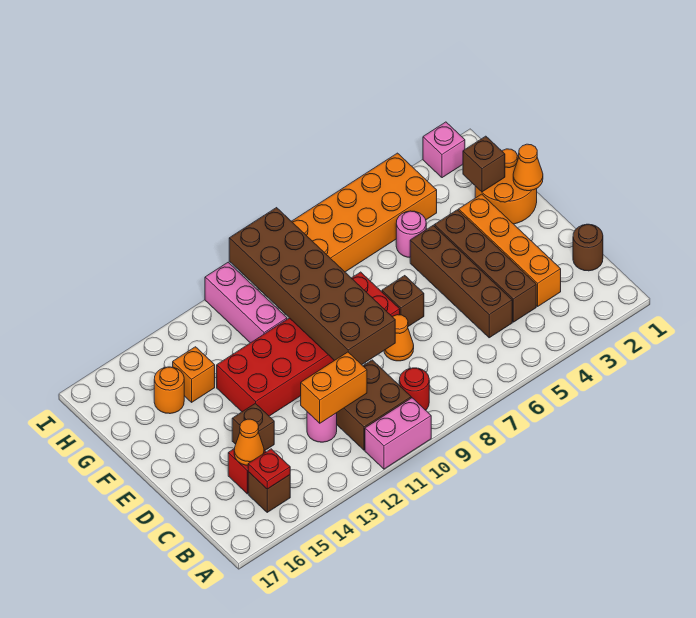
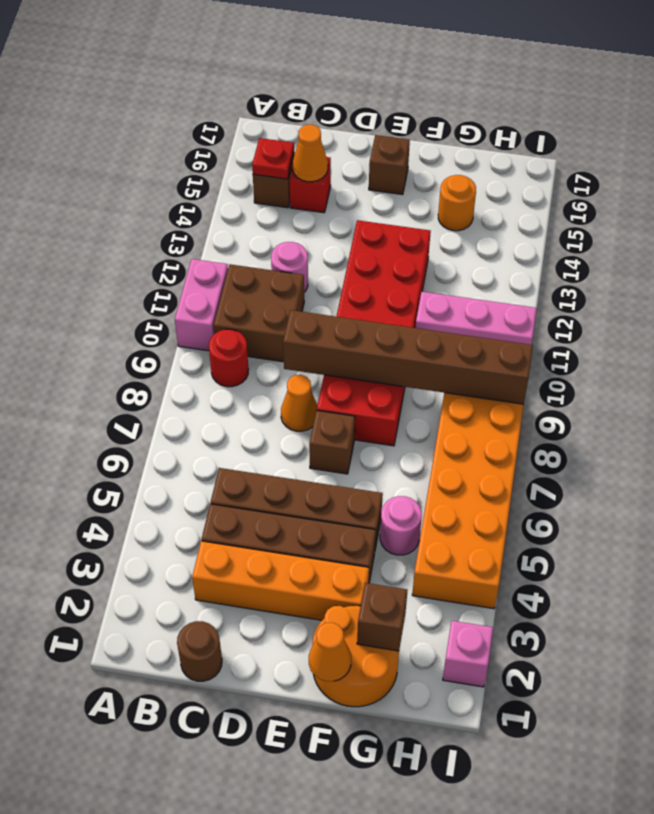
orange 1x2 brick [301,352,367,423] -> none
brown 2x6 brick [229,208,395,365] -> brown 1x6 brick [283,310,533,404]
brown 1x1 brick [232,403,274,450] -> brown 1x1 brick moved to [369,135,410,195]
orange 1x1 brick [173,347,215,402] -> none

